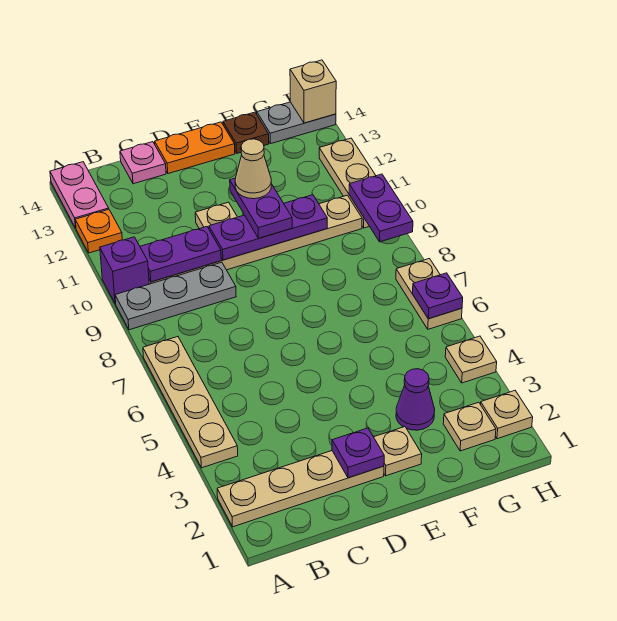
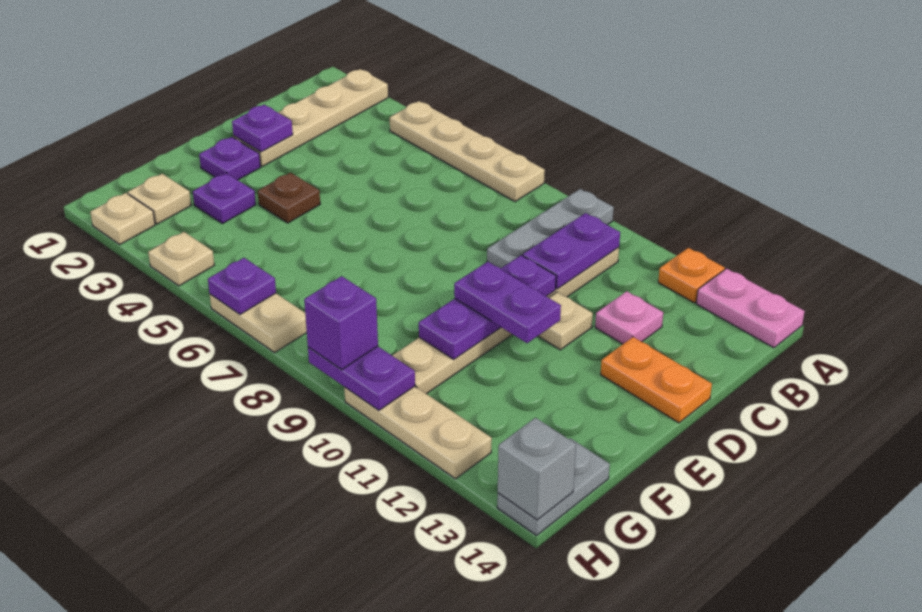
purple 1x1 brick [100,237,149,304] -> purple 1x1 brick moved to [304,276,378,369]
pink 1x1 plate [120,142,166,184] -> pink 1x1 plate moved to [595,291,663,344]
orange 1x2 plate [155,122,235,174] -> orange 1x2 plate turned to [601,337,712,423]
tan 1x1 plate [374,427,422,476] -> purple 1x1 plate [199,137,261,180]
tan 1x1 cone [235,139,272,199] -> none
purple 1x1 cone [396,369,435,430] -> purple 1x1 plate [193,173,256,224]
brown 1x1 plate [223,112,269,154] -> brown 1x1 plate moved to [258,173,320,223]
tan 1x1 brick [290,60,336,123] -> grey 1x1 brick [498,418,576,520]

